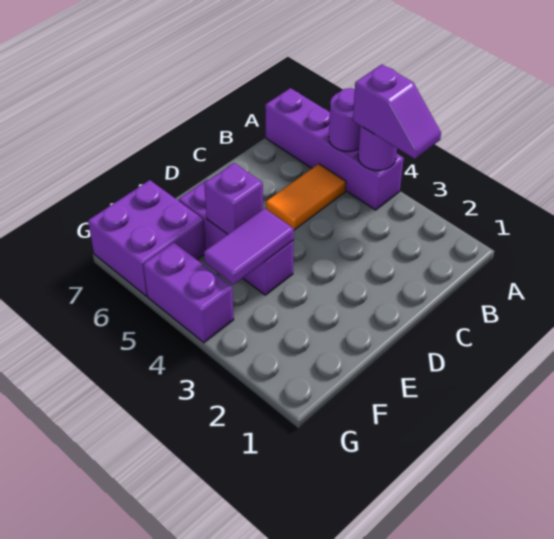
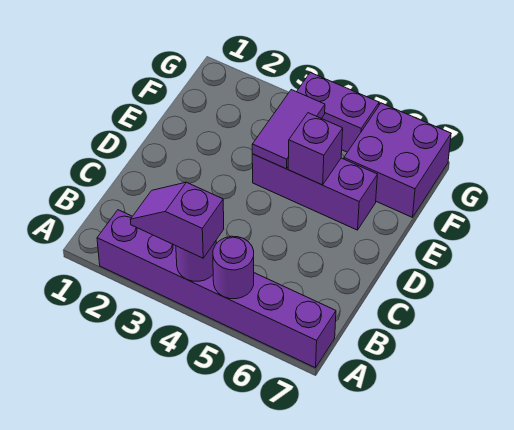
purple 1x4 brick [265,88,404,210] -> purple 1x6 brick [97,210,336,368]
orange 1x2 tile [266,164,346,230] -> none

